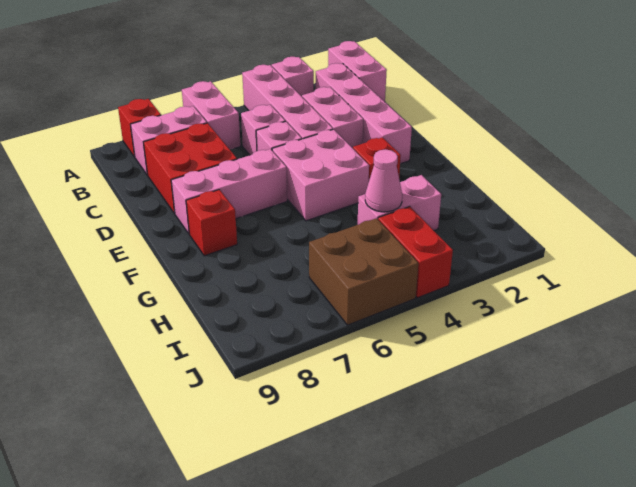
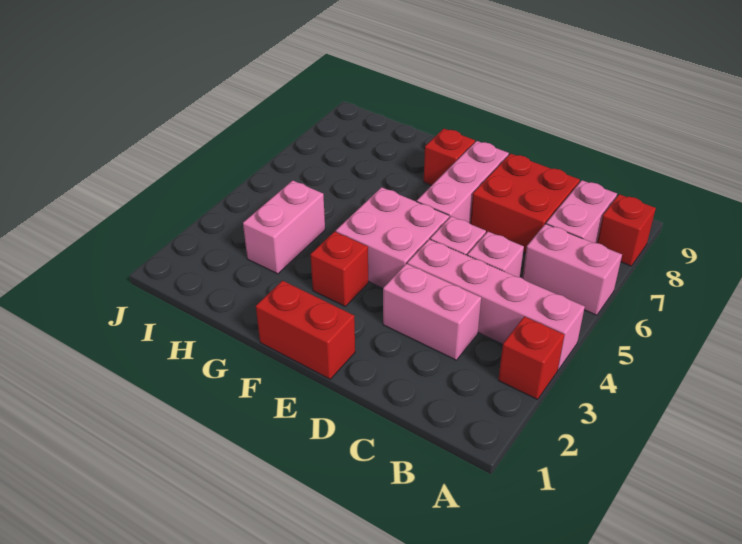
pink 1x2 brick [328,41,387,102] -> none
pink 1x1 brick [272,57,314,96] -> red 1x1 brick [498,317,564,400]
pink 1x4 brick [316,63,412,164] -> none
pink 1x1 cone [365,149,402,212] -> none
red 1x2 brick [378,207,453,298] -> red 1x2 brick moved to [256,280,355,379]
brown 2x2 brick [309,218,418,325] -> none

